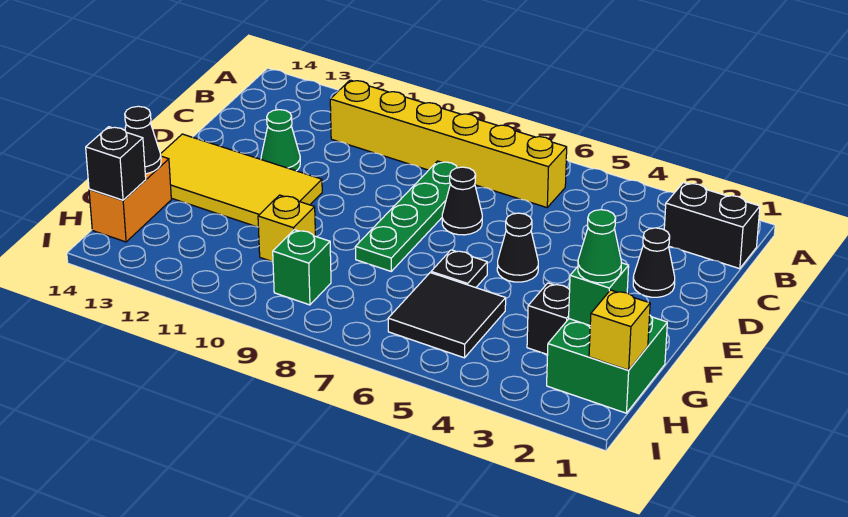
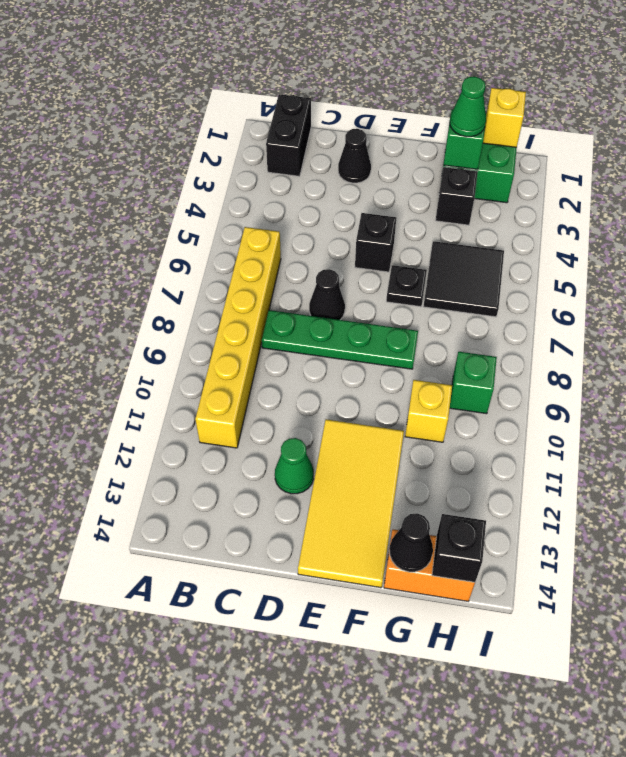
black 1x1 cone [497,213,538,282] -> black 1x1 brick [355,213,396,272]

